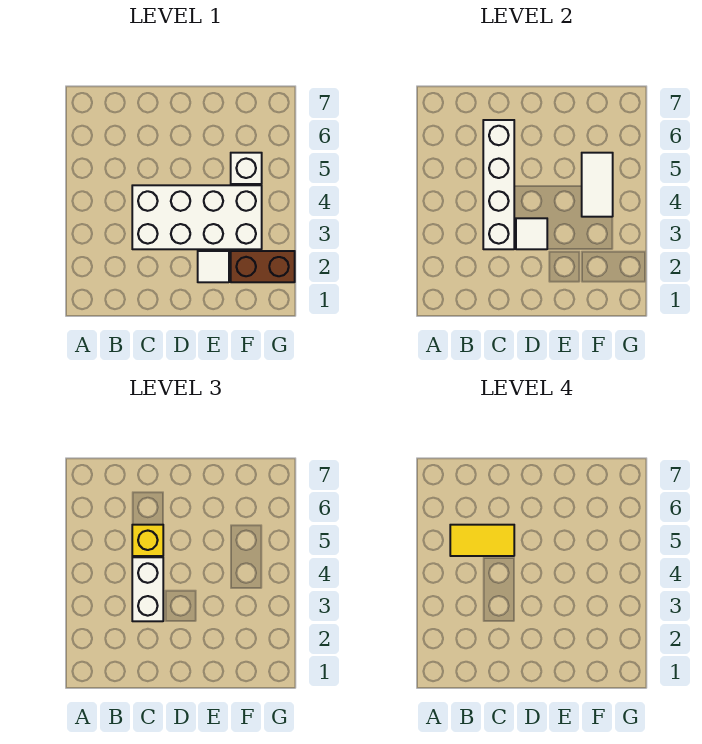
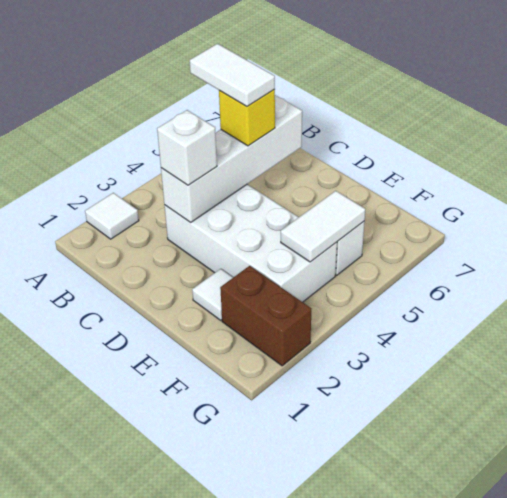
yellow 1x2 tile [450,525,514,556] -> white 1x2 tile [190,44,275,107]
white 1x2 brick [132,557,163,621] -> white 1x1 brick [157,110,217,185]
white 1x1 tile [516,218,547,249] -> white 1x1 tile moved to [85,193,139,239]

